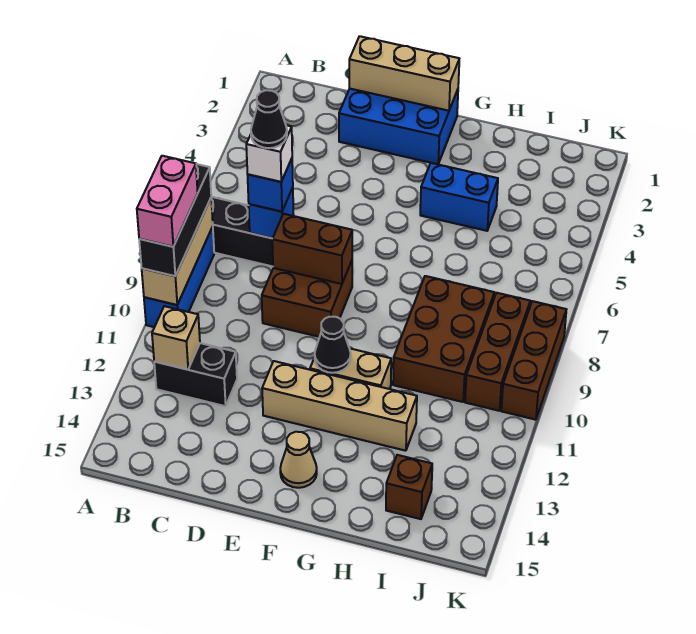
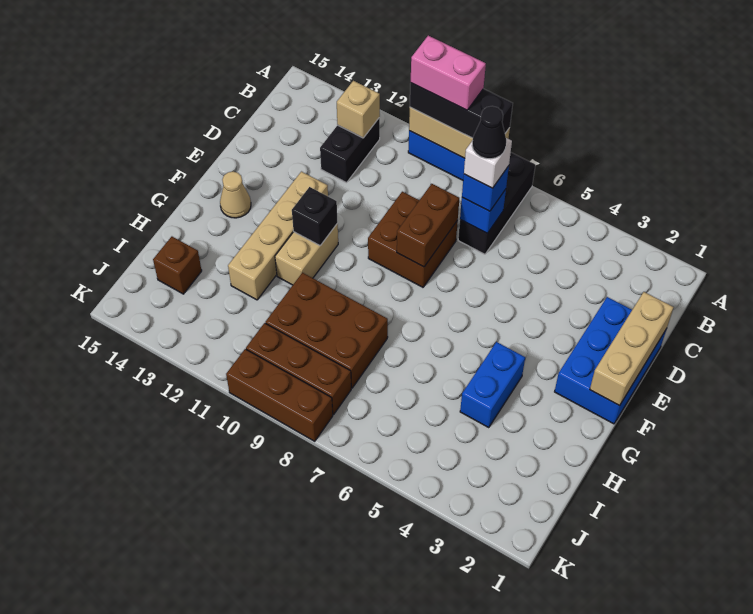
black 1x1 cone [314,317,351,373] -> black 1x1 brick [292,187,338,246]

